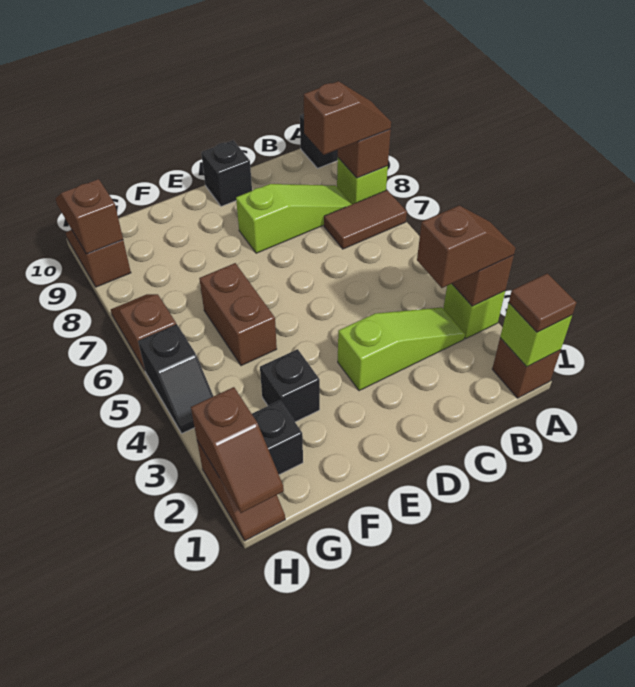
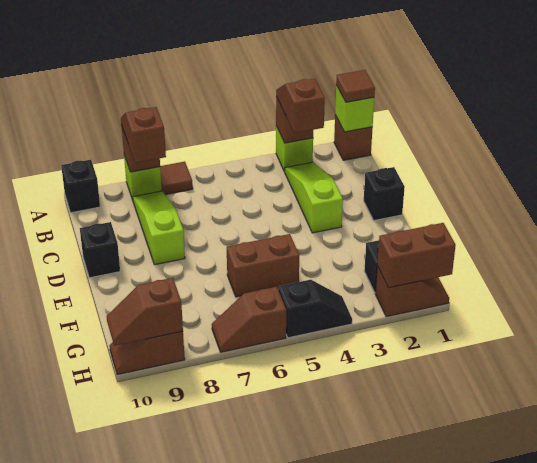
brown 1x2 tile [324,190,407,249] -> brown 1x1 tile [160,162,193,195]
black 1x1 brick [260,349,320,422] -> black 1x1 brick moved to [364,167,405,220]
brown 1x2 slope [191,387,284,513] -> brown 1x2 brick [377,223,456,288]

